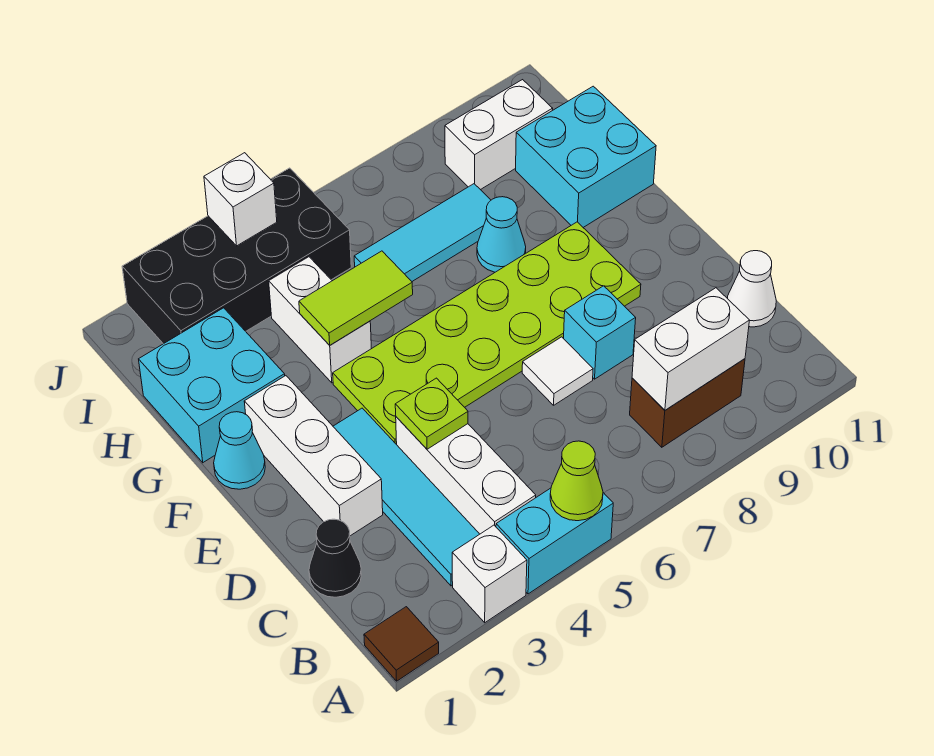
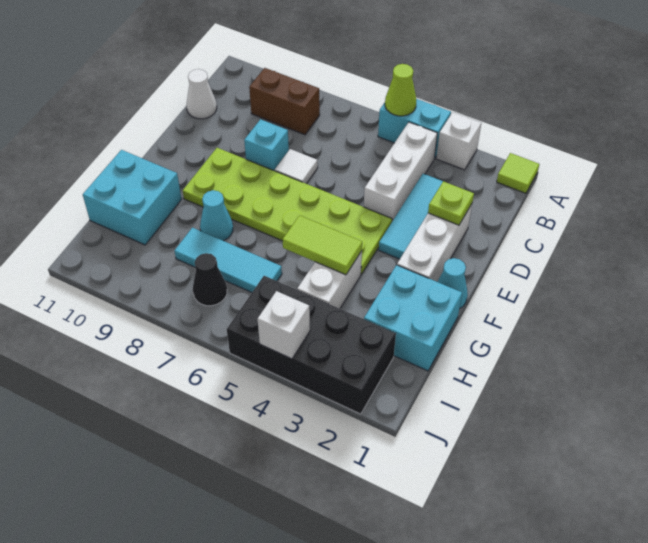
brown 1x1 tile [364,607,439,681] -> lime 1x1 tile [497,153,539,193]
cyan 1x4 tile [333,408,479,586] -> cyan 1x3 tile [379,174,443,259]
white 1x2 brick [632,288,749,410] -> none
black 1x1 cone [309,519,362,597] -> black 1x1 cone moved to [193,253,227,306]
lime 1x1 plate [395,378,468,449] -> lime 1x1 plate moved to [428,181,474,225]
white 1x2 brick [445,80,553,190] -> none

